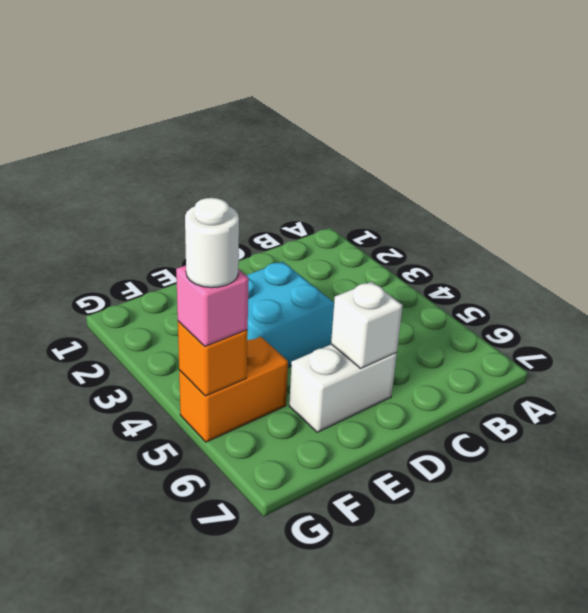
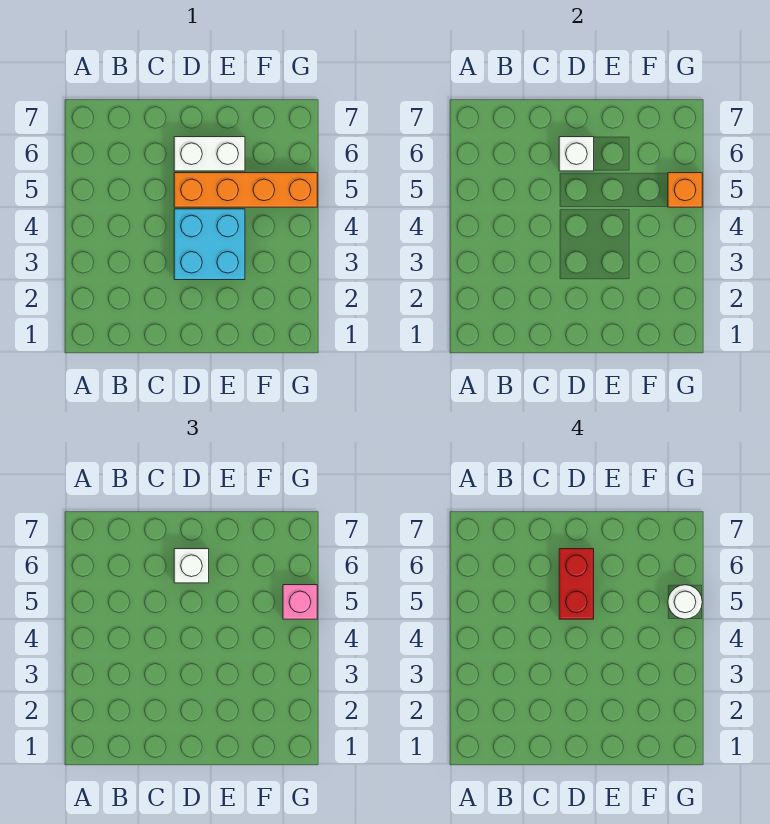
none -> red 1x2 brick [559,549,594,619]
none -> white 1x1 brick [174,549,209,583]
orange 1x2 brick [179,337,288,442] -> orange 1x4 brick [174,173,317,207]

